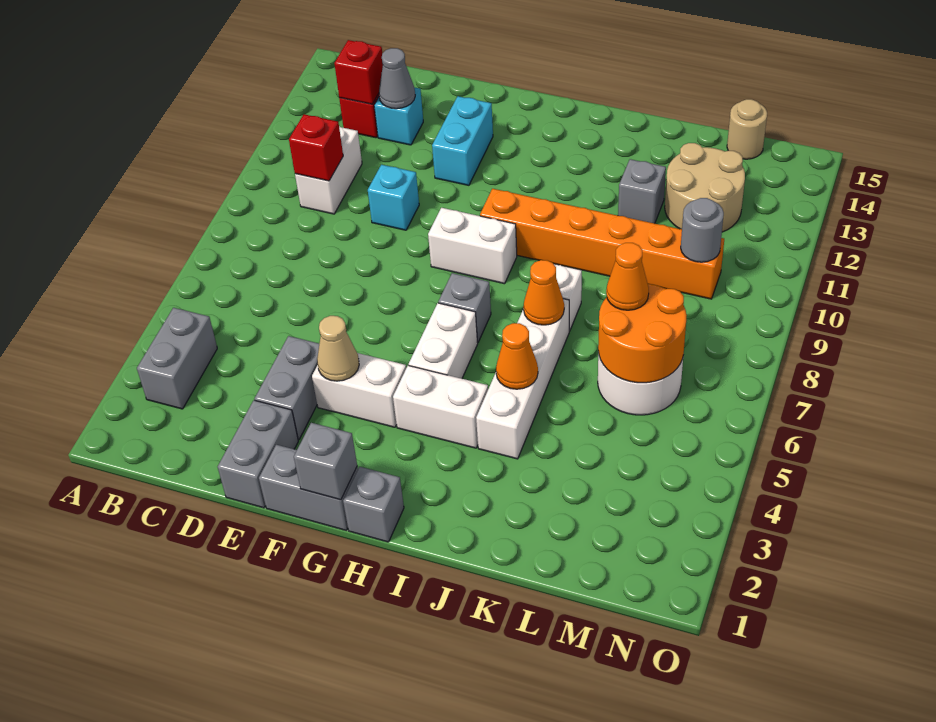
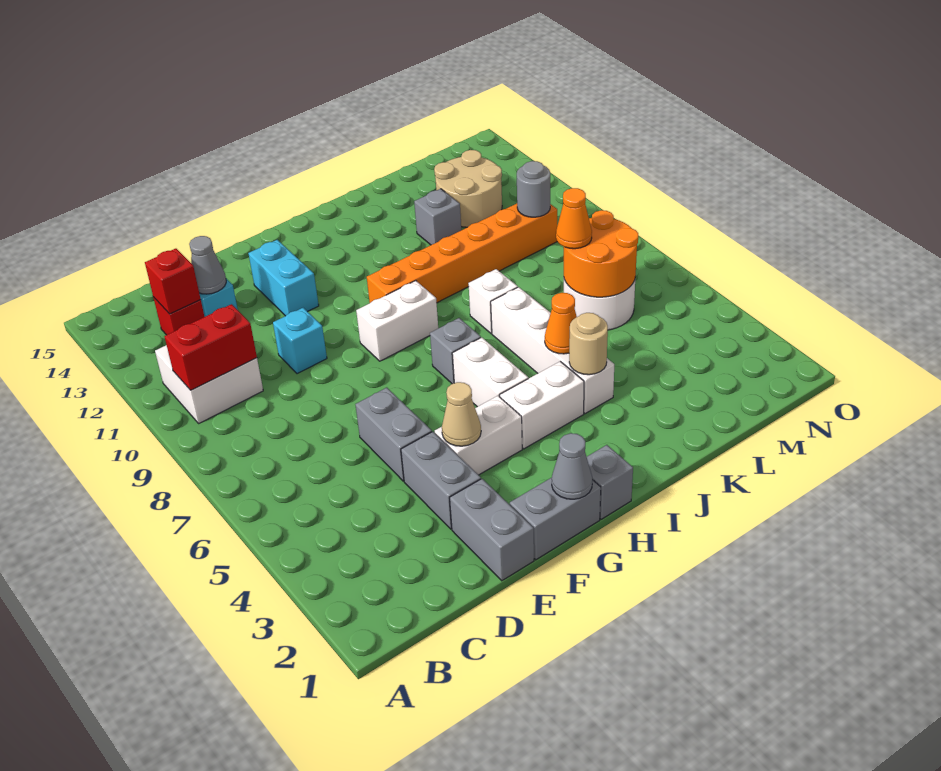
grey 1x2 brick [137,308,217,409] -> grey 1x2 brick moved to [355,388,432,481]
white 1x2 brick [295,126,362,214] -> white 2x2 brick [155,345,263,423]
red 1x1 brick [289,114,343,181] -> red 1x2 brick [164,304,257,390]
grey 1x1 brick [294,423,357,500] -> grey 1x1 cone [552,433,592,499]
orange 1x1 cone [524,260,564,325] -> none
tan 1x1 round brick [727,99,767,159] -> tan 1x1 round brick moved to [569,313,608,375]

